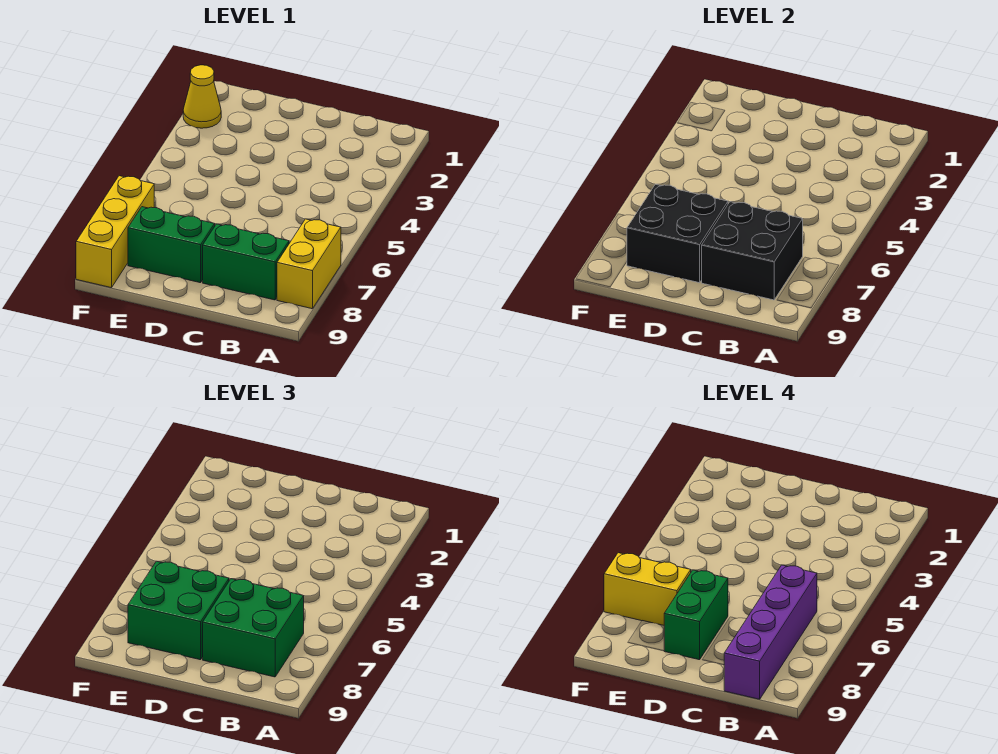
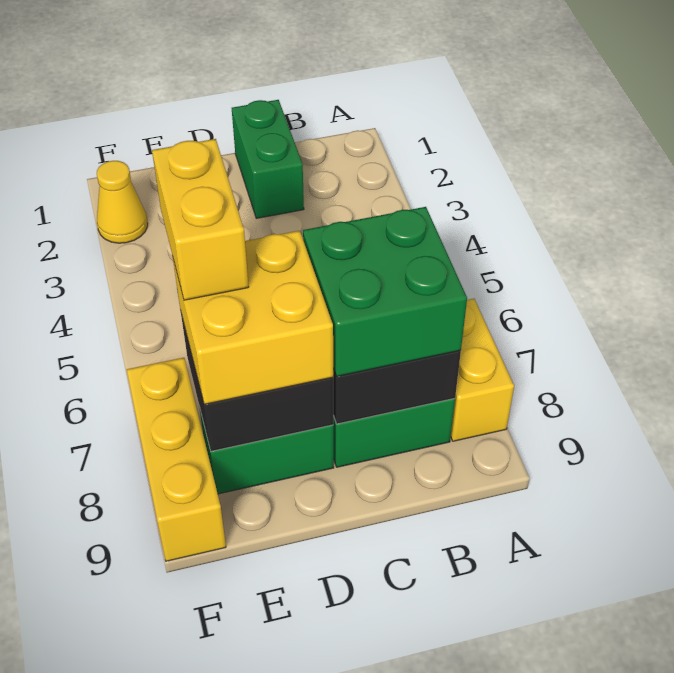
purple 1x4 brick [724,565,817,699] -> none
green 2x2 brick [128,561,229,660] -> yellow 2x2 brick [173,231,333,404]
green 1x2 brick [664,570,728,660] -> green 1x2 brick moved to [232,100,304,218]
yellow 1x2 brick [604,553,691,625] -> yellow 1x2 brick turned to [152,139,249,300]

